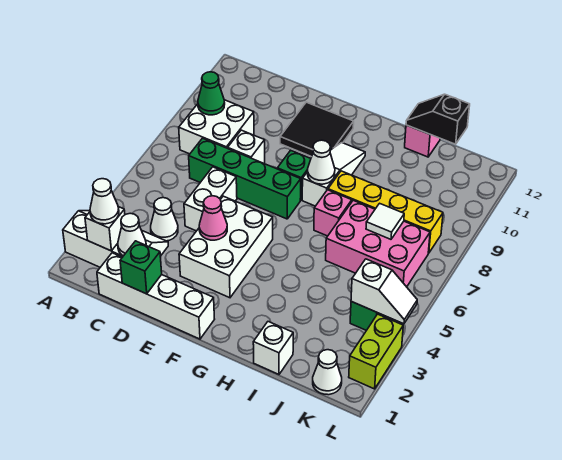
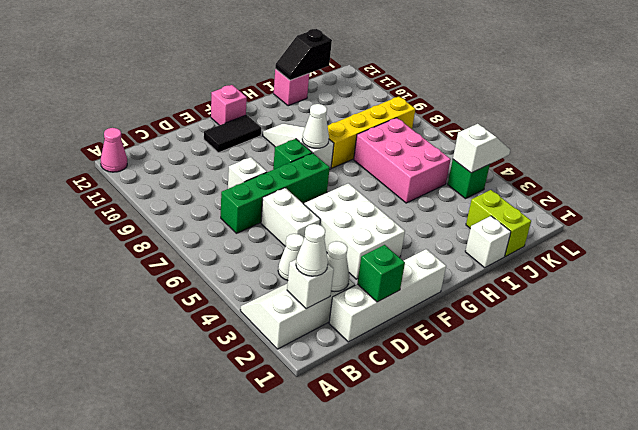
white 2x2 brick [179,100,254,154] -> none
green 1x1 cone [198,72,225,115] -> none
pink 1x1 cone [199,196,227,240] -> pink 1x1 cone moved to [101,128,127,172]
black 2x2 tile [280,102,354,157] -> black 1x2 tile [204,115,261,153]
pink 1x1 brick [314,190,352,236] -> pink 1x1 brick moved to [211,85,247,125]
pink 2x3 brick [326,200,430,287] -> pink 2x3 brick turned to [354,118,451,203]
white 1x1 tile [366,203,404,239] -> none
white 1x1 cone [313,350,342,395] -> none
lime 1x2 brick [349,314,403,389] -> lime 1x2 brick moved to [466,190,531,256]

